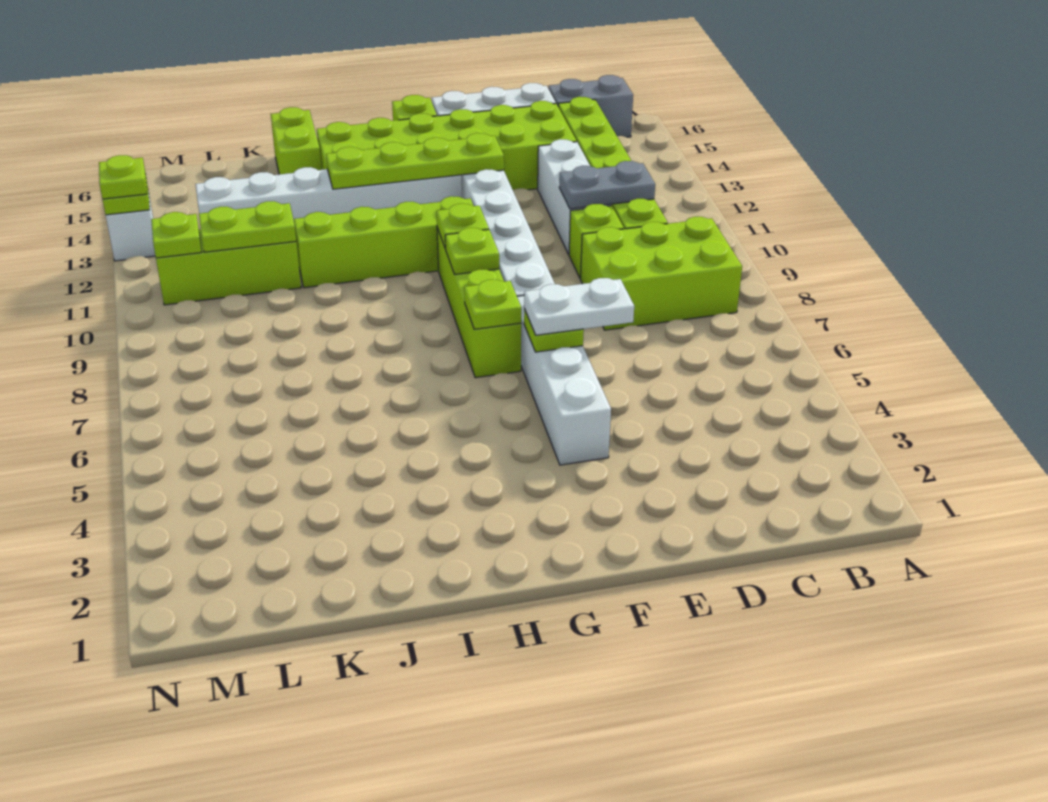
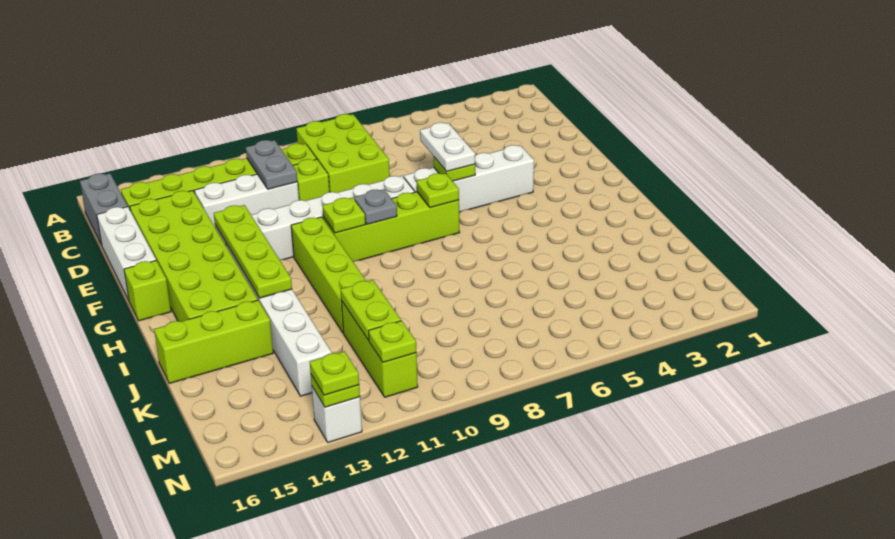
lime 1x1 plate [445,228,499,275] -> grey 1x1 plate [354,189,397,224]
lime 1x2 brick [271,107,321,174] -> lime 1x3 brick [154,300,273,383]

